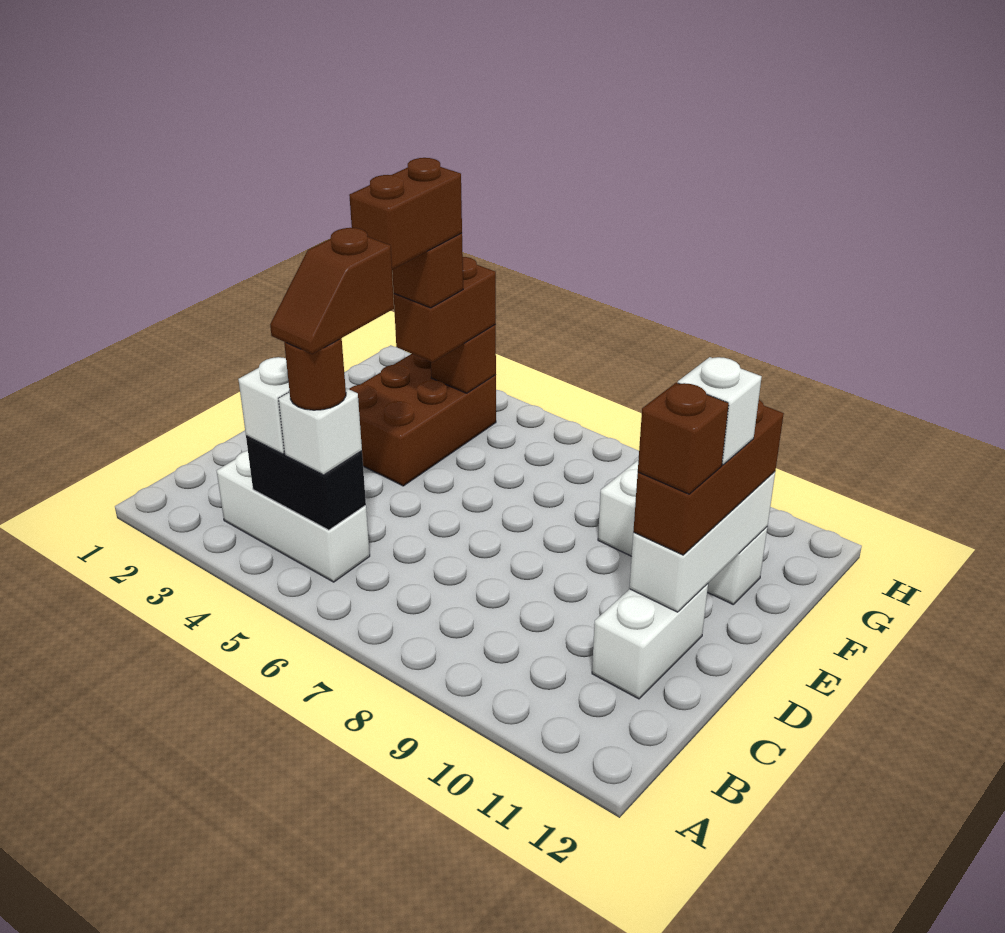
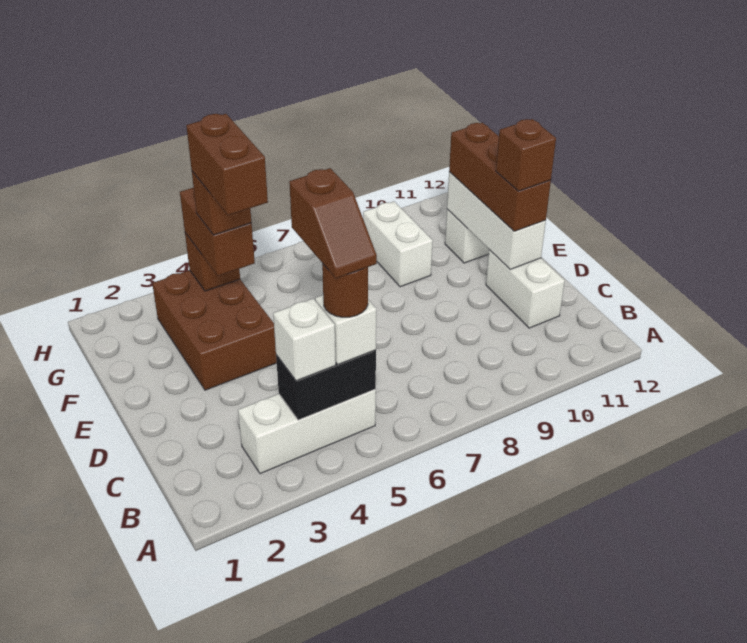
white 1x1 brick [678,357,762,465] -> none

